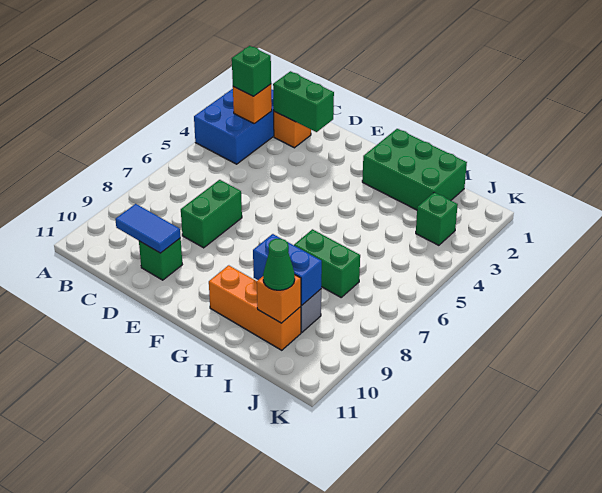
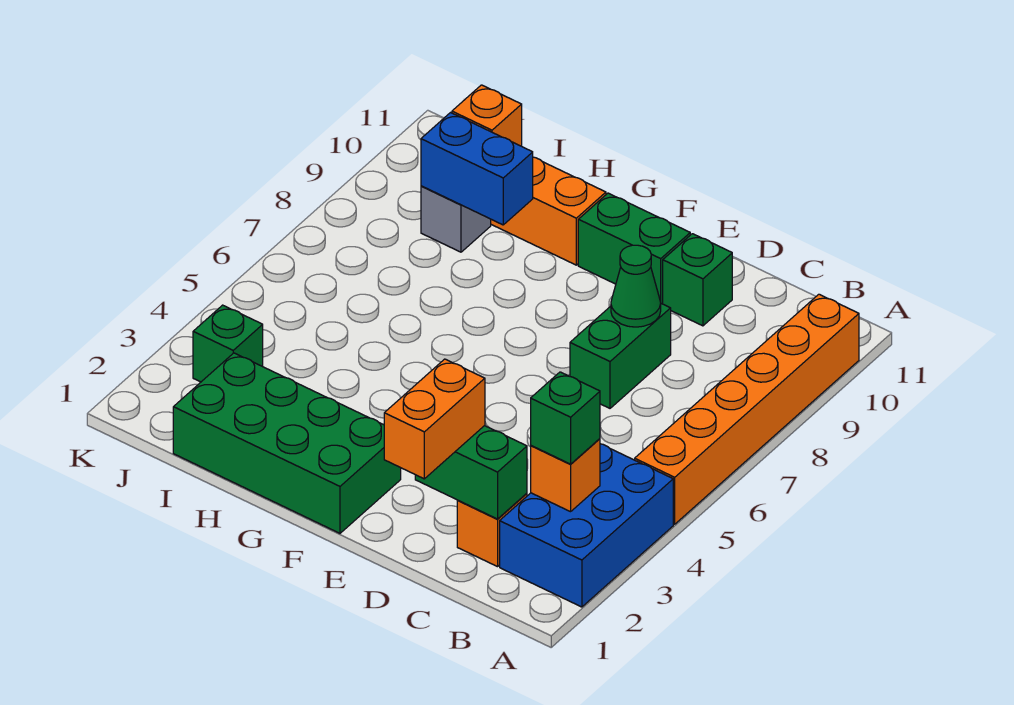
none -> orange 1x6 brick [635,294,859,524]
blue 1x2 tile [115,204,181,253] -> none
none -> orange 1x2 brick [384,359,485,479]
green 2x3 brick [362,129,467,210] -> green 2x4 brick [173,353,401,533]
green 1x2 brick [294,229,360,297] -> green 1x2 brick moved to [578,193,690,304]
green 1x1 cone [263,239,295,290] -> green 1x1 cone moved to [611,245,661,327]

